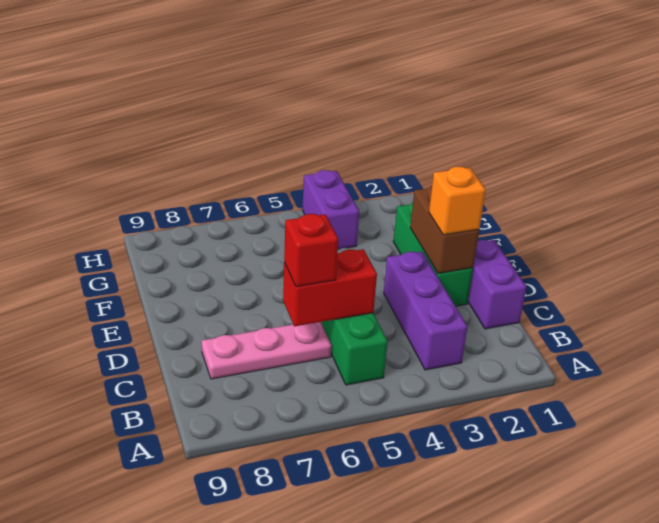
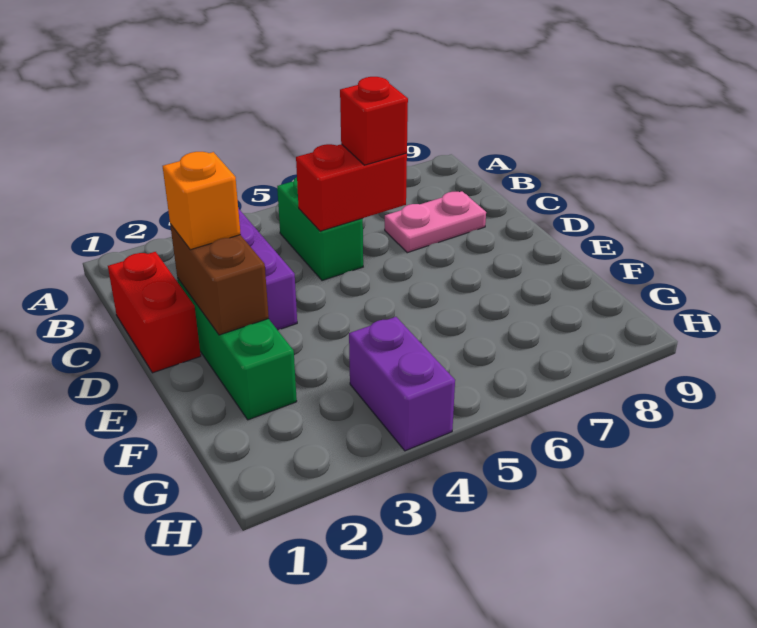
purple 1x2 brick [468,240,526,329] -> red 1x2 brick [108,252,201,373]
pink 1x3 plate [202,322,332,379] -> pink 1x2 plate [385,191,486,253]

